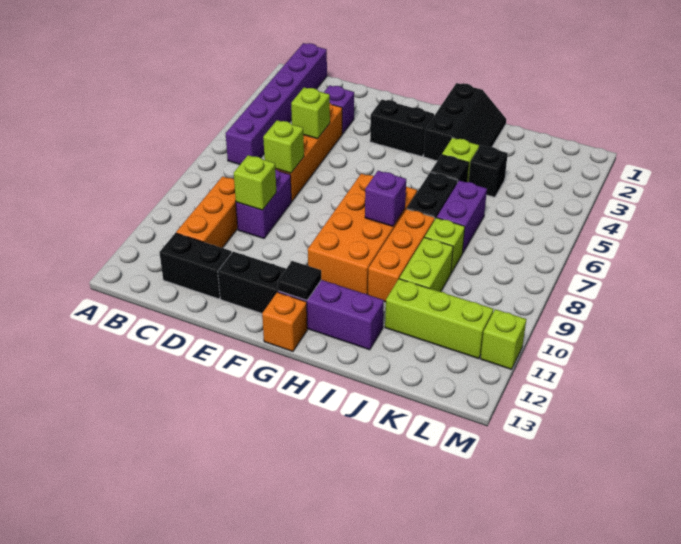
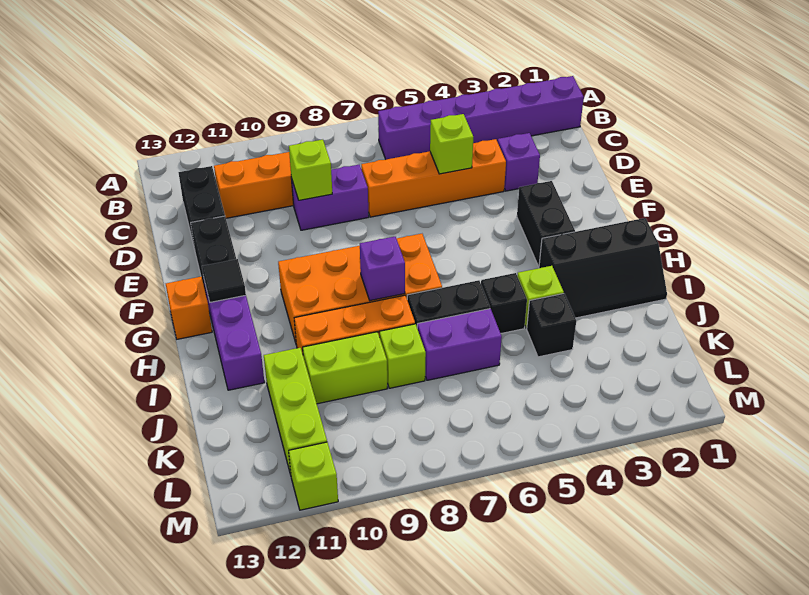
lime 1x1 brick [263,120,304,173] -> none

